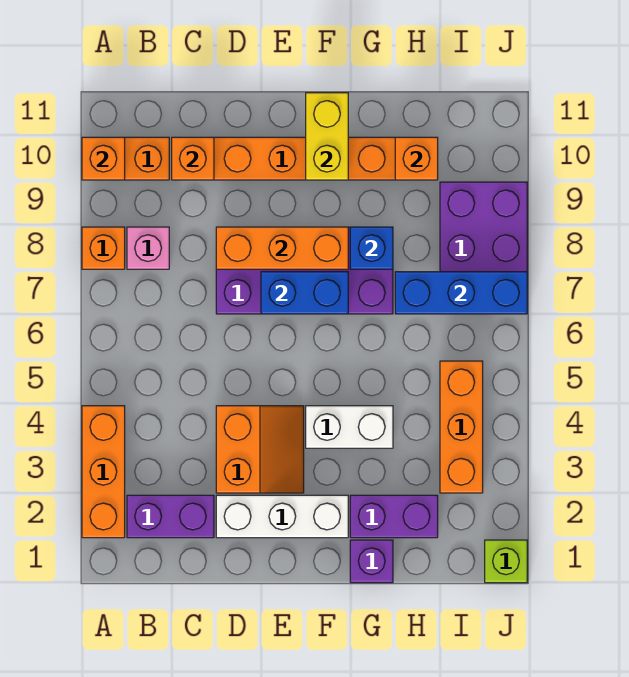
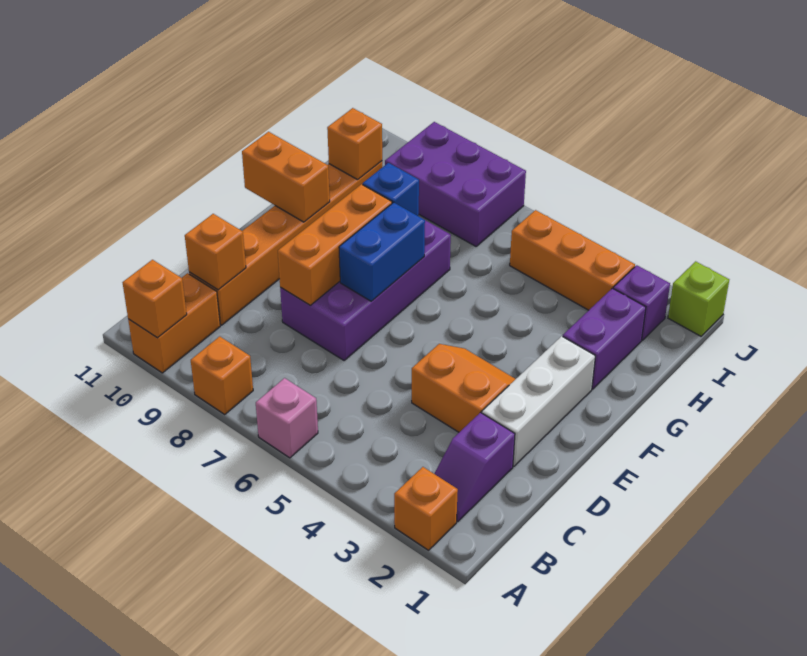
orange 1x3 brick [82,406,125,538] -> orange 1x1 brick [394,467,458,550]
purple 1x2 brick [127,495,214,538] -> purple 1x2 slope [434,413,515,522]
pink 1x1 brick [127,227,169,269] -> pink 1x1 brick moved to [256,378,318,458]
white 1x2 brick [306,406,393,448] -> none
yellow 1x2 brick [306,93,348,180] -> orange 1x2 brick [242,132,330,222]
purple 1x1 brick [350,540,393,583] -> purple 1x1 brick moved to [613,265,670,340]
blue 1x3 brick [395,272,527,314] -> none

